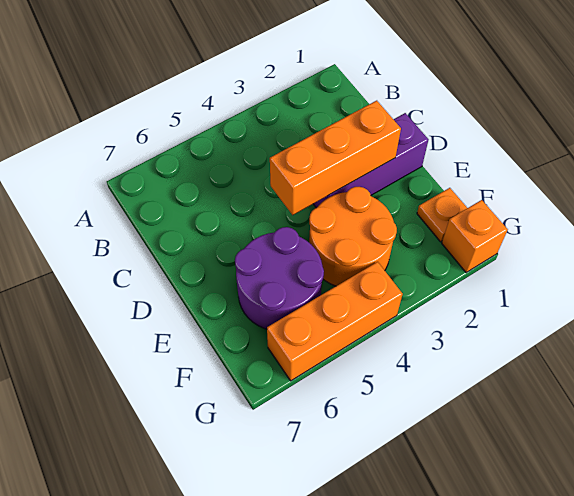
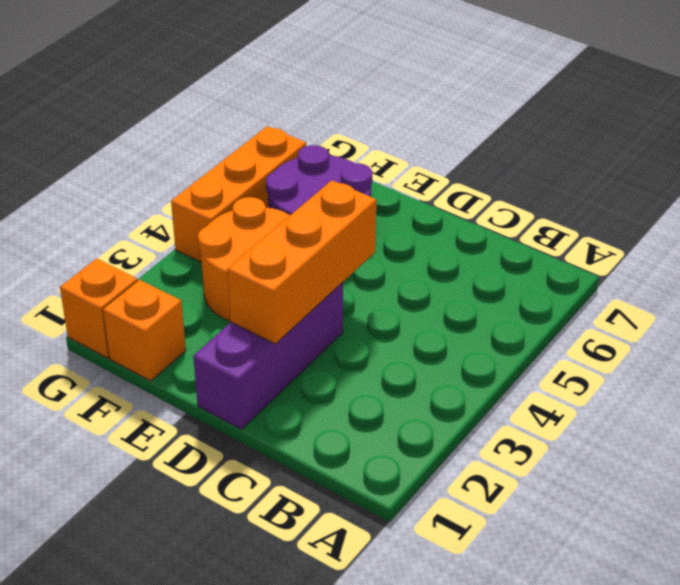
orange 1x1 plate [417,188,467,242] -> orange 1x1 brick [103,280,186,381]

